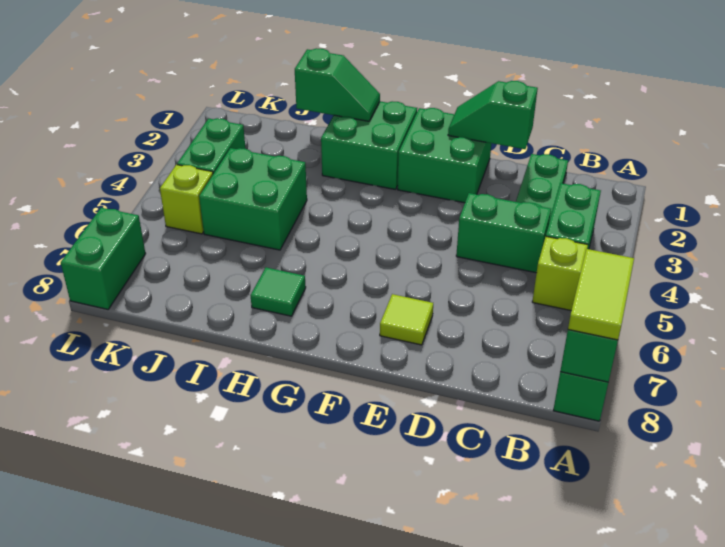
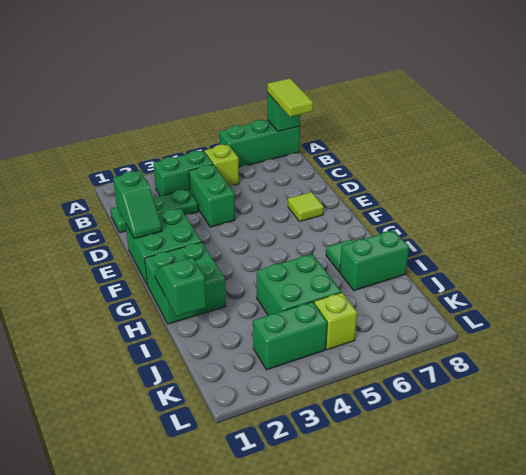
lime 1x2 tile [568,249,634,340] -> lime 1x2 tile turned to [267,78,313,117]
green 1x2 brick [61,208,146,309] -> green 1x2 brick moved to [340,230,409,291]

